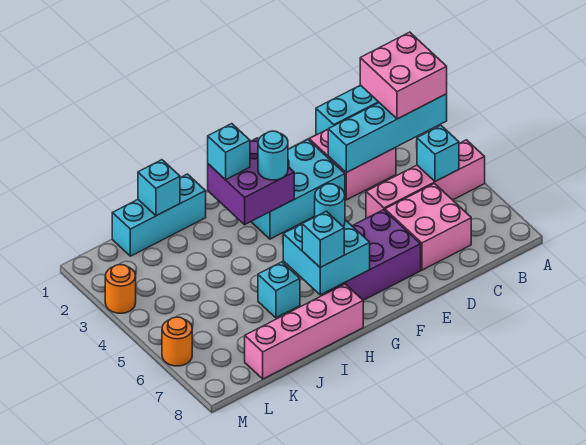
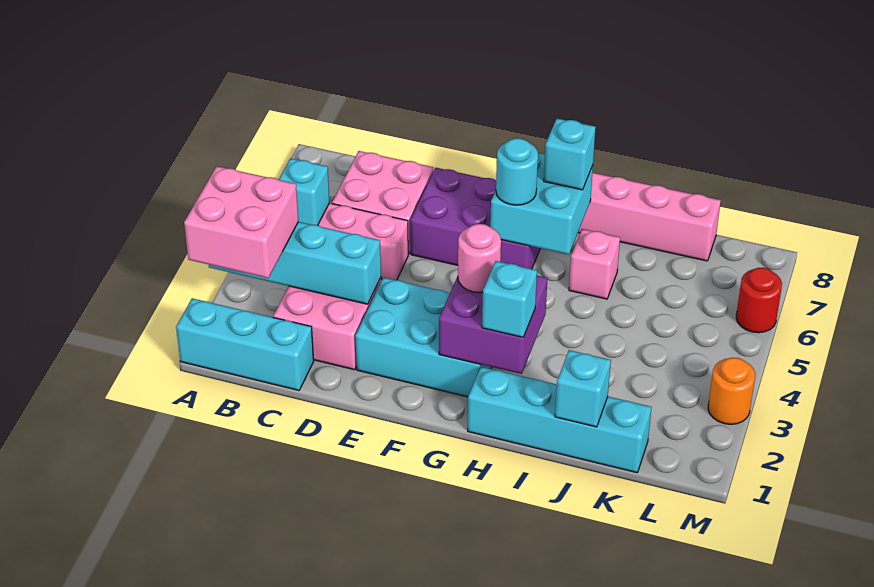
cyan 1x1 round brick [258,131,288,180] -> pink 1x1 round brick [458,224,501,293]
cyan 1x3 brick [112,174,206,256] -> cyan 1x4 brick [468,367,652,473]
cyan 1x1 brick [258,262,300,318] -> pink 1x1 brick [569,229,620,299]
orange 1x1 round brick [162,317,192,366] -> red 1x1 round brick [736,268,782,333]

